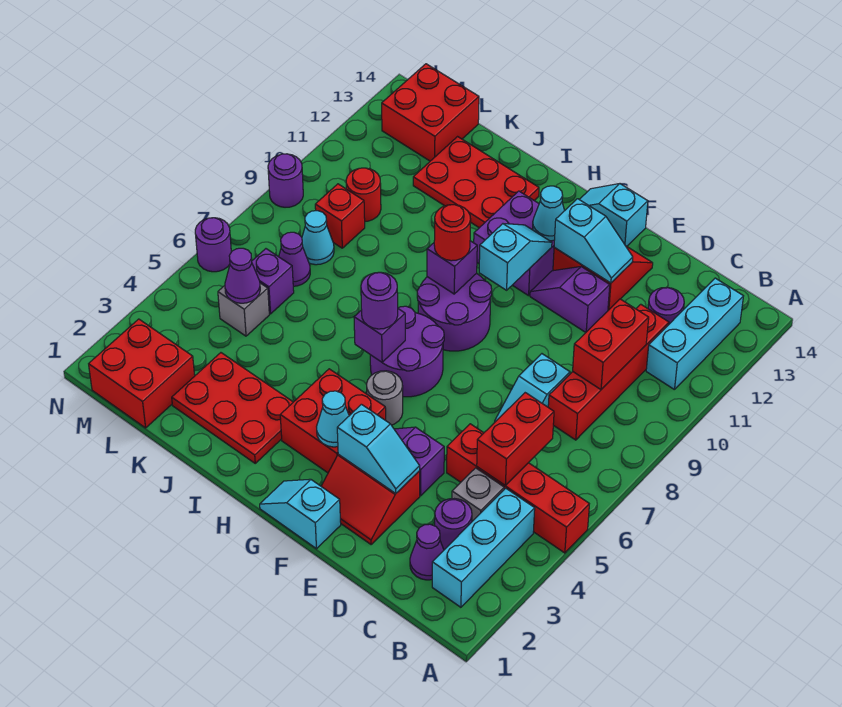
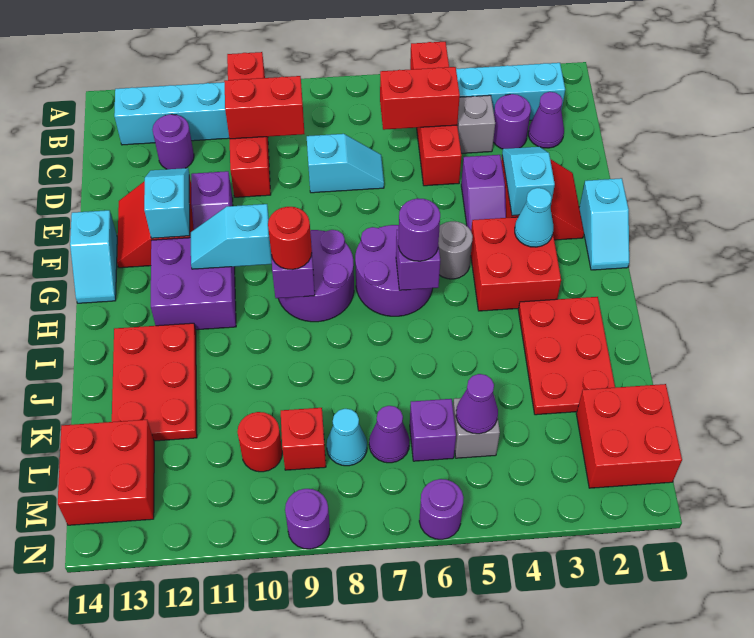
red 1x4 brick [548,304,669,440] -> red 1x4 brick turned to [227,52,271,197]
cyan 1x1 cone [533,186,565,241] -> none

